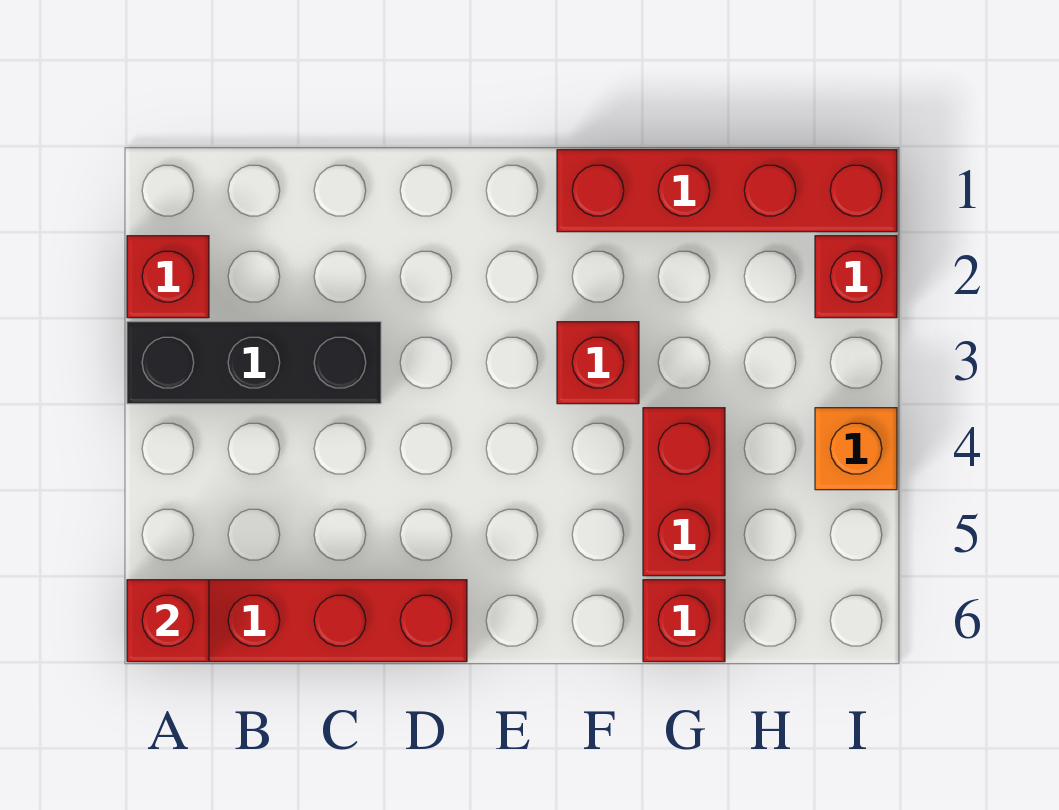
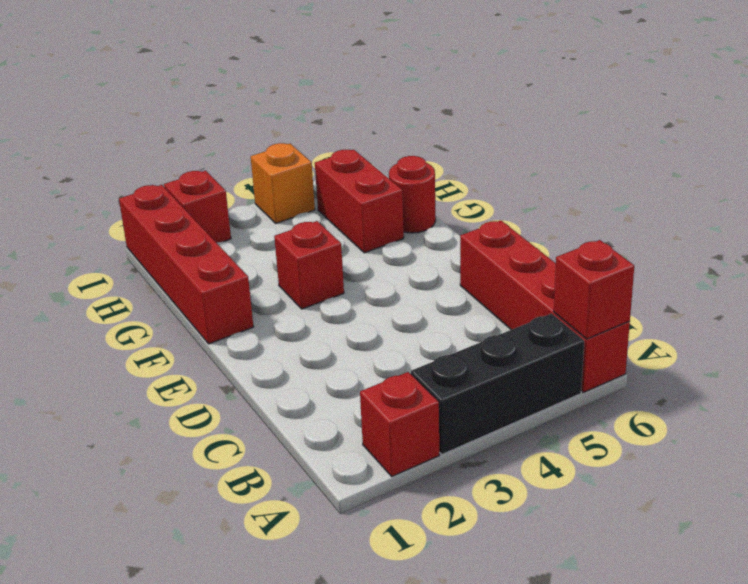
black 1x3 brick [127,322,381,404] -> black 1x3 brick turned to [411,314,584,454]
red 1x2 brick [643,408,725,576] -> red 1x2 brick turned to [315,150,404,253]
red 1x1 brick [643,580,725,662] -> red 1x1 round brick [389,156,436,233]

